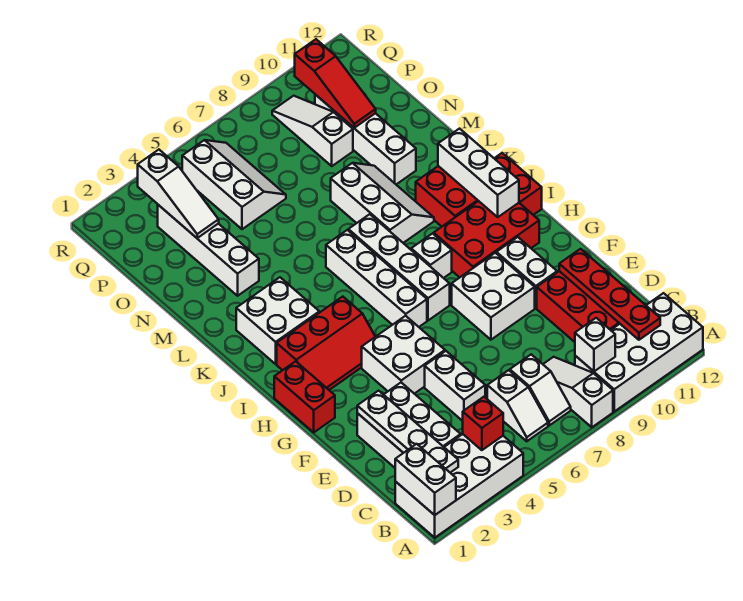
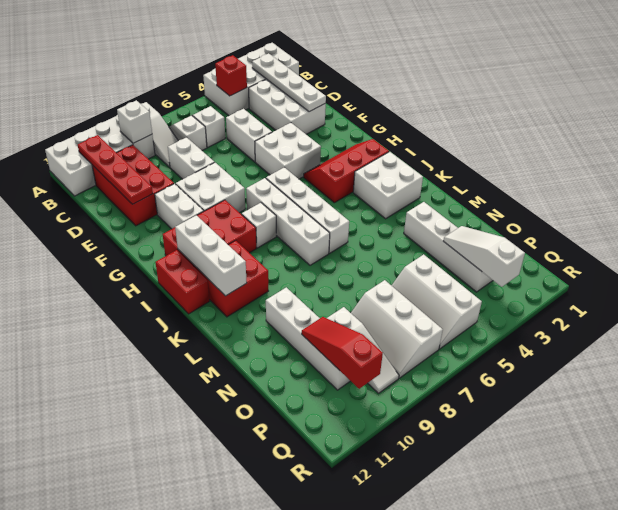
white 1x2 brick [395,444,456,515] -> white 1x2 brick moved to [168,137,215,179]
red 1x2 brick [274,361,335,432] -> none
white 2x3 slope [331,163,434,243] -> white 2x3 slope moved to [351,280,443,378]

